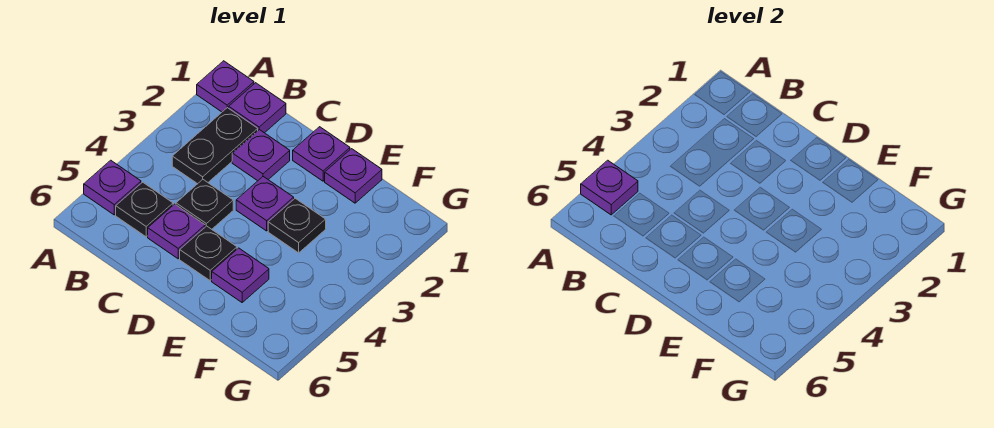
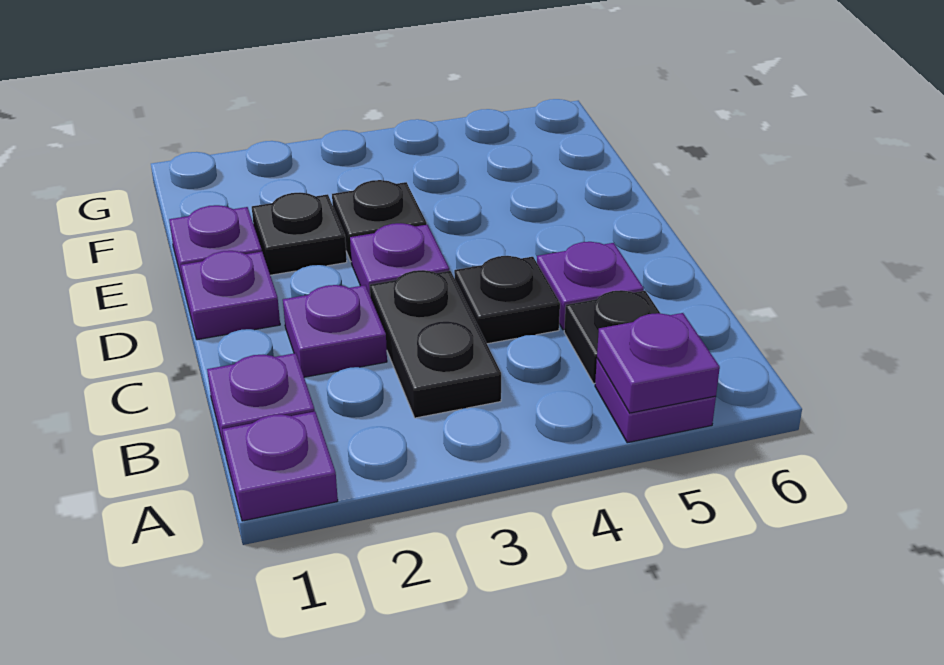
black 1x2 plate [172,108,258,184] -> black 1x2 plate turned to [370,270,501,418]
black 1x1 plate [180,226,237,281] -> black 1x1 plate moved to [252,193,347,275]
purple 1x1 plate [212,248,269,302] -> none

